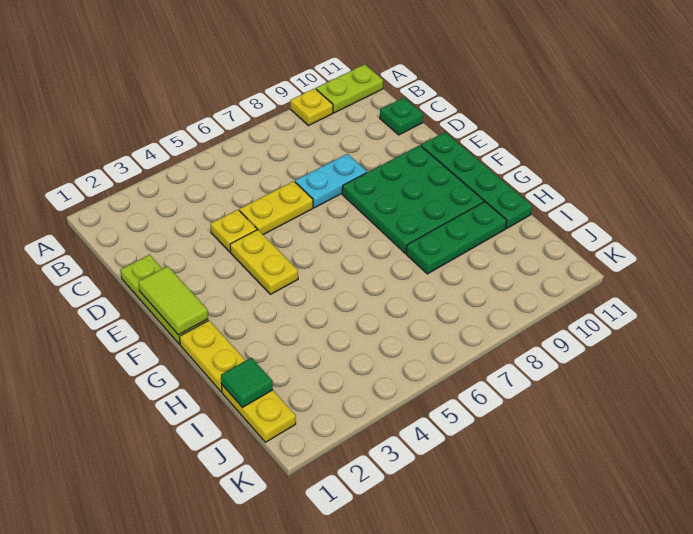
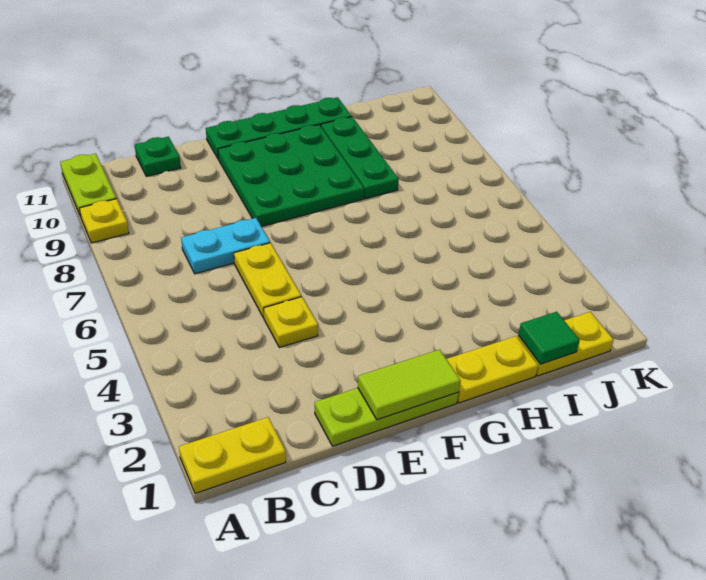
cyan 1x2 plate [295,154,367,208] -> cyan 1x2 plate turned to [181,218,270,274]
yellow 1x2 plate [230,230,298,294] -> yellow 1x2 plate moved to [179,417,286,493]

